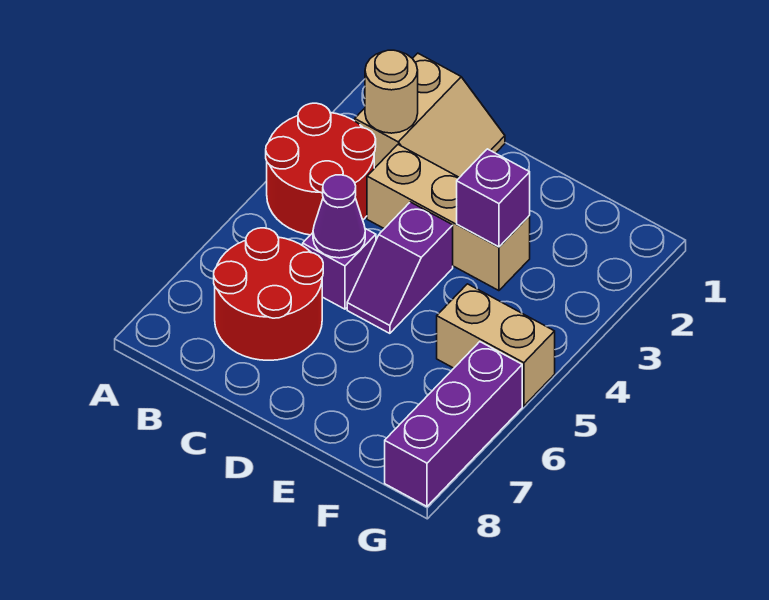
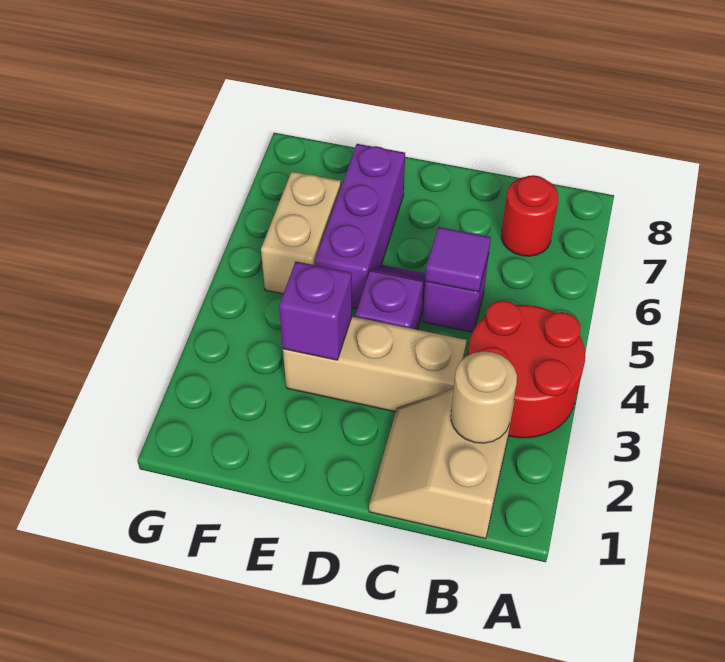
red 2x2 round brick [214,228,323,360] -> red 1x1 round brick [501,175,558,256]
purple 1x1 cone [313,175,365,258] -> purple 1x1 tile [425,227,491,292]
tan 1x2 brick [437,284,555,406] -> tan 1x2 brick turned to [261,172,341,294]
purple 1x3 brick [385,342,522,506] -> purple 1x3 brick moved to [315,144,405,309]

